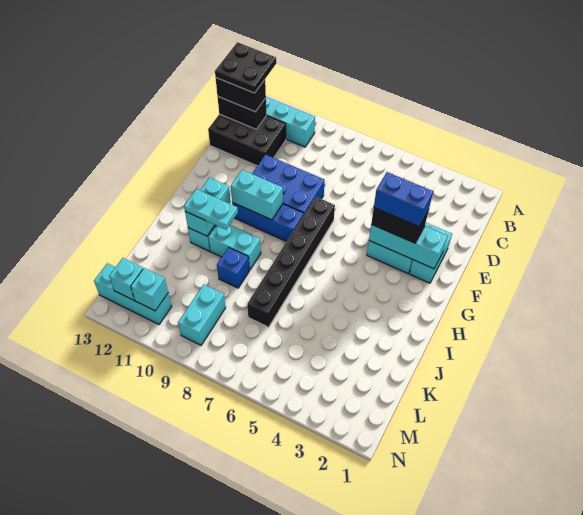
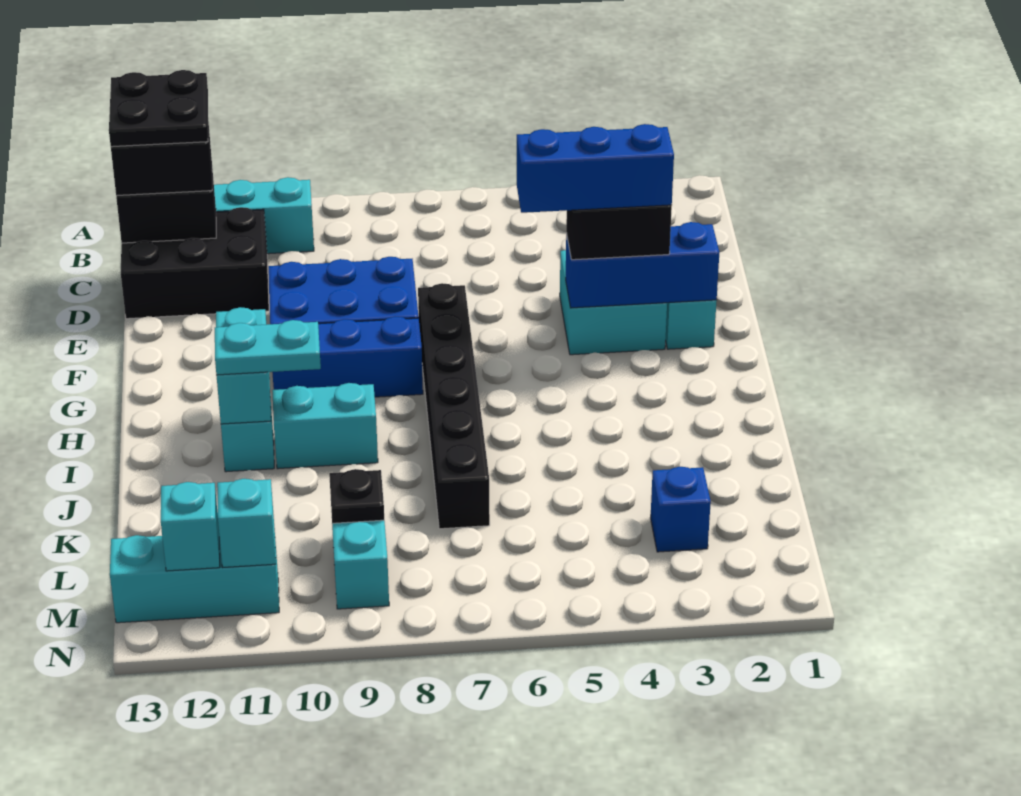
cyan 1x3 brick [369,225,447,269] -> blue 1x3 brick [566,222,719,308]
blue 1x2 brick [374,172,433,227] -> blue 1x3 brick [517,124,674,213]
cyan 1x2 brick [231,170,283,220] -> none
blue 1x1 brick [217,247,249,288] -> blue 1x1 brick moved to [651,467,711,552]
none -> black 1x1 plate [329,469,384,523]

